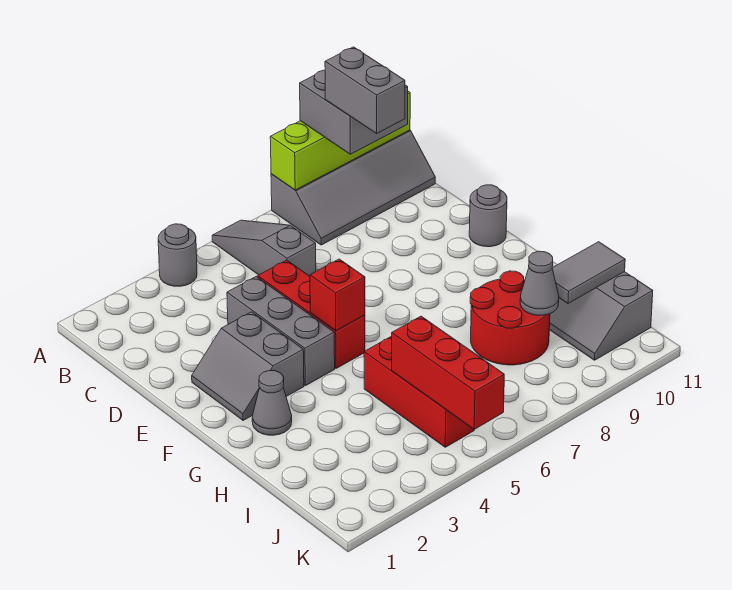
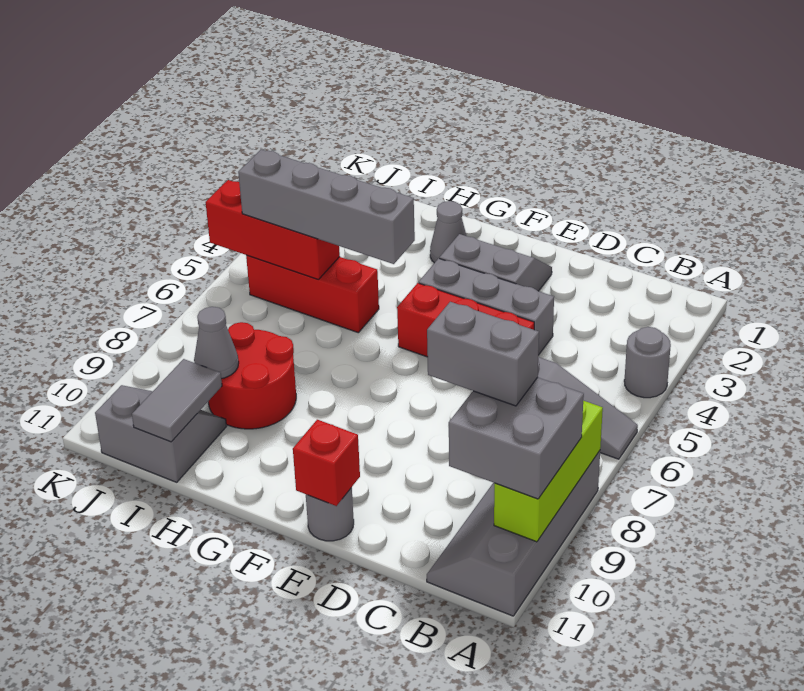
lime 1x4 brick [270,91,410,190] -> lime 1x3 brick [494,401,603,542]
red 1x1 brick [310,259,365,331] -> red 1x1 brick moved to [293,420,360,506]
none -> grey 1x4 brick [238,150,415,264]

